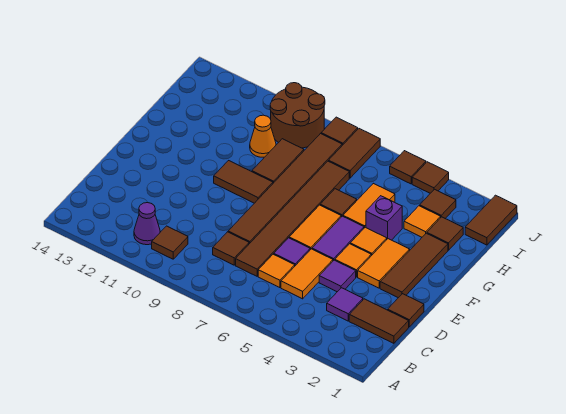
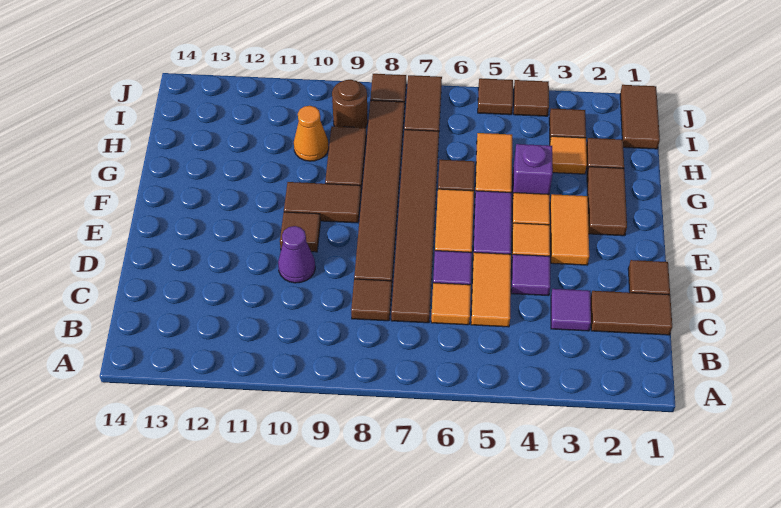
brown 1x1 tile [152,226,188,259] -> brown 1x1 tile moved to [280,212,320,252]
purple 1x1 cone [134,203,160,245] -> purple 1x1 cone moved to [278,226,315,283]
brown 1x3 tile [380,233,448,298] -> brown 1x2 tile [587,167,627,236]
brown 2x2 round brick [270,83,325,148] -> brown 1x1 round brick [332,80,368,128]

